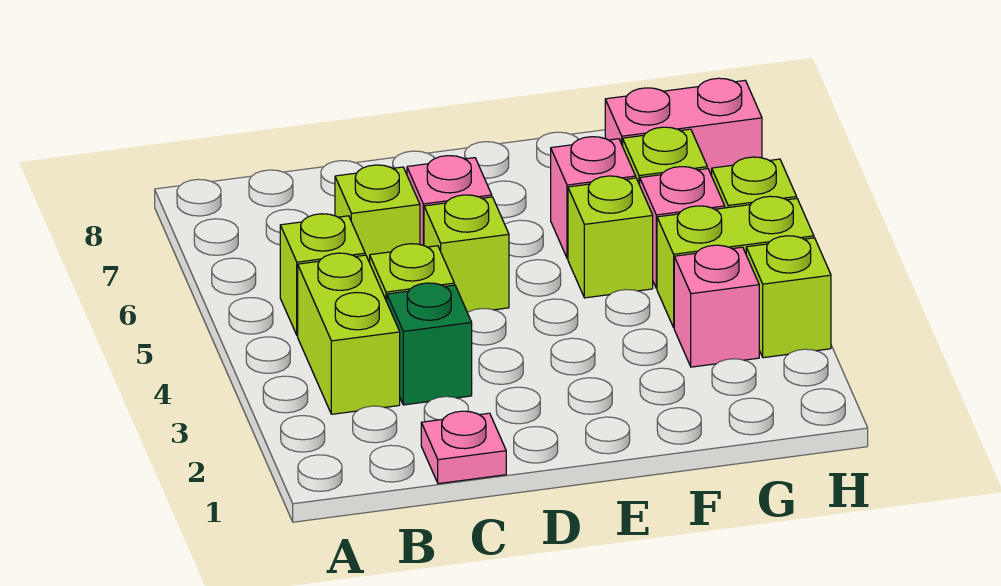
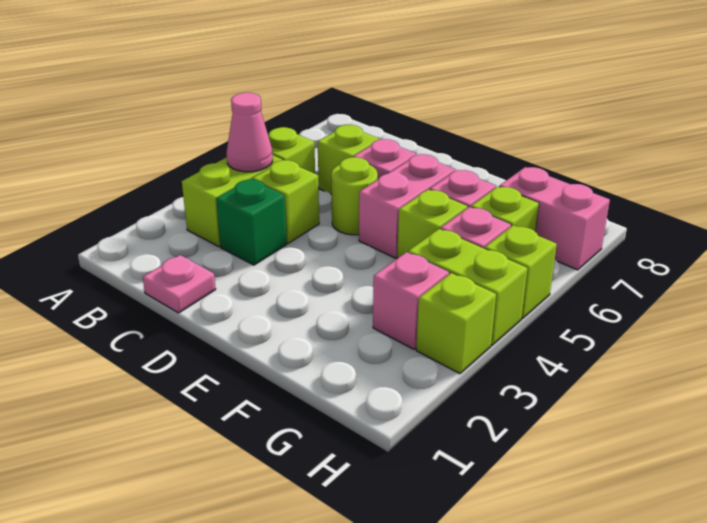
none -> pink 1x1 cone [227,93,273,172]
lime 1x1 brick [424,195,509,313] -> lime 1x1 round brick [331,157,378,235]
none -> pink 1x2 brick [359,154,456,258]

